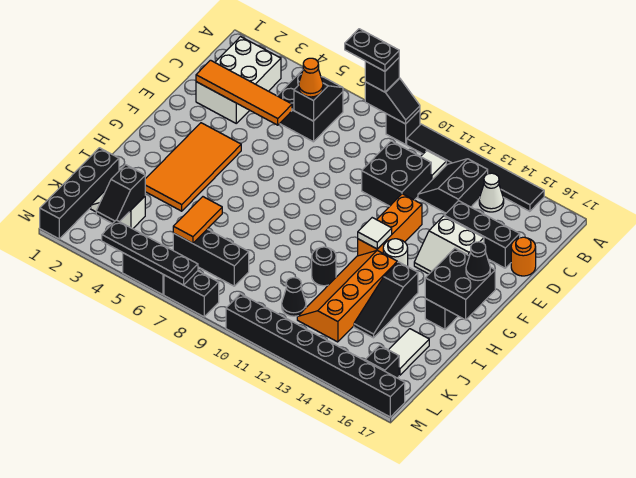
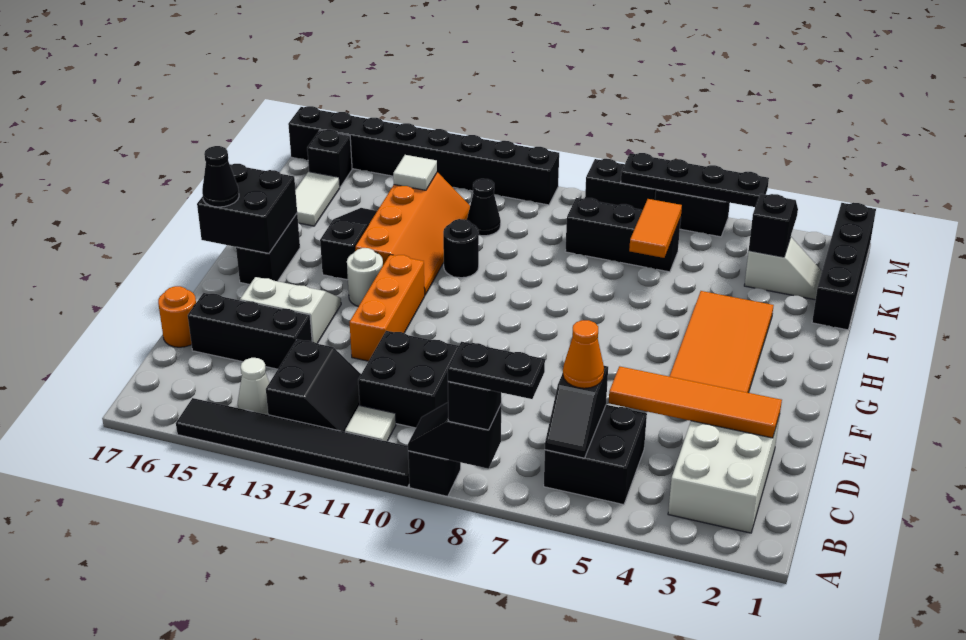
white 1x1 tile [358,218,392,249] -> white 1x1 tile moved to [393,155,437,190]

